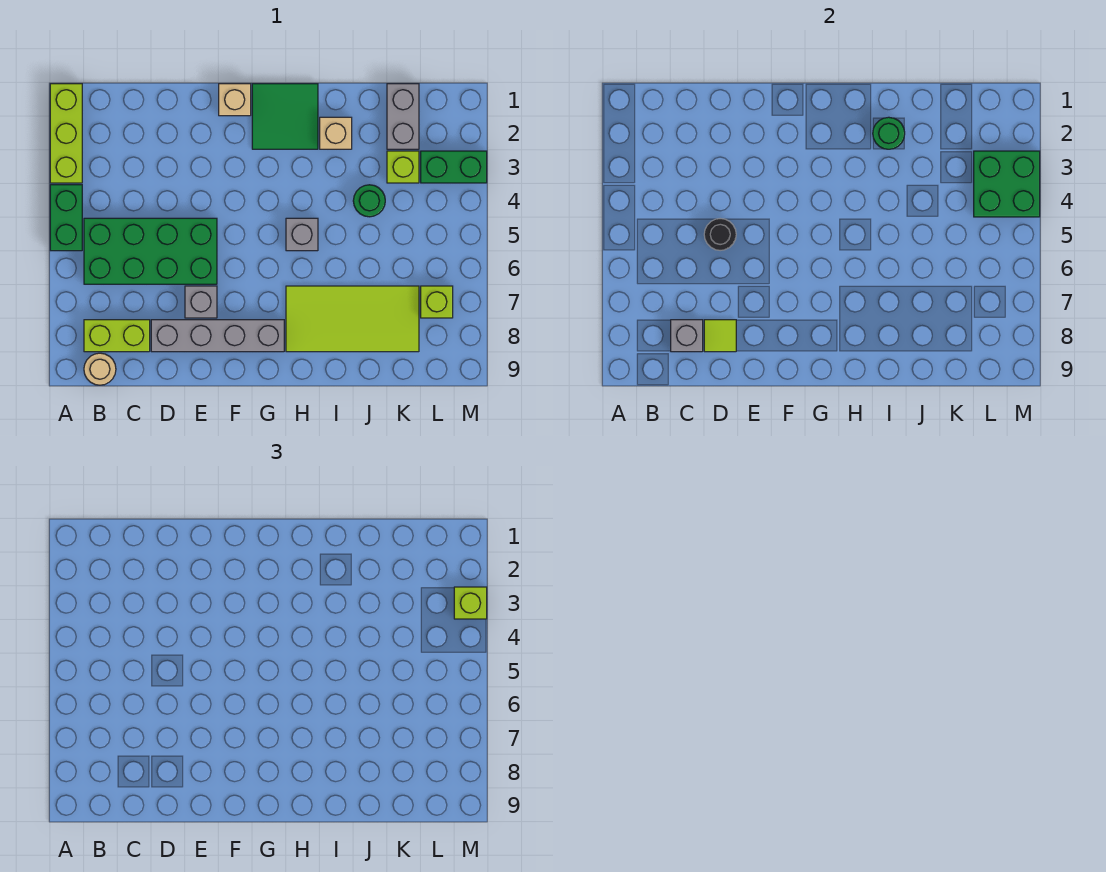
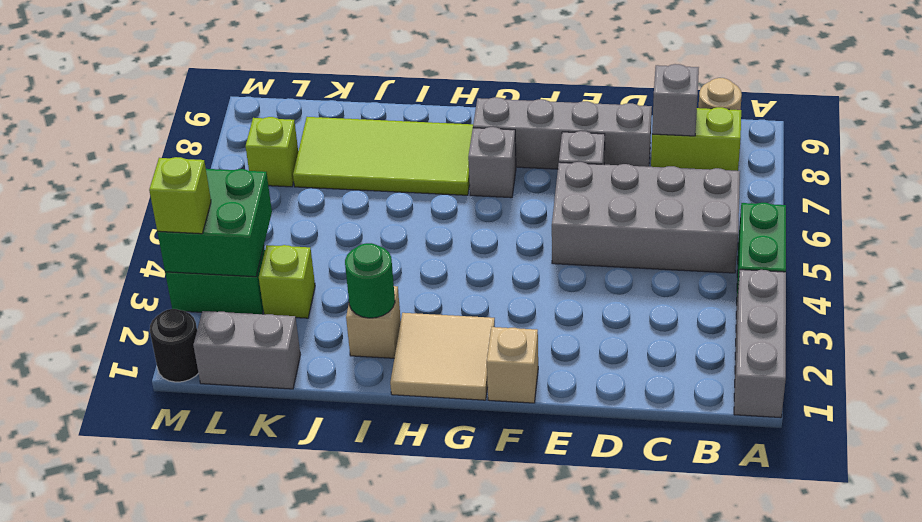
lime 1x3 brick [50,84,82,183] -> grey 1x3 brick [734,270,786,418]
green 2x4 brick [84,218,217,284] -> grey 2x4 brick [552,162,740,273]
black 1x1 round brick [704,219,736,251] -> black 1x1 round brick moved to [150,309,198,382]
lime 1x1 tile [704,320,736,352] -> none
green 2x2 tile [252,84,318,149] -> tan 2x2 tile [390,313,495,400]
grey 1x1 brick [286,218,318,251] -> grey 1x1 brick moved to [468,127,516,198]
green 1x1 round brick [353,185,385,217] -> none
grey 1x2 brick [387,84,419,149] -> grey 1x2 brick turned to [193,311,300,389]

